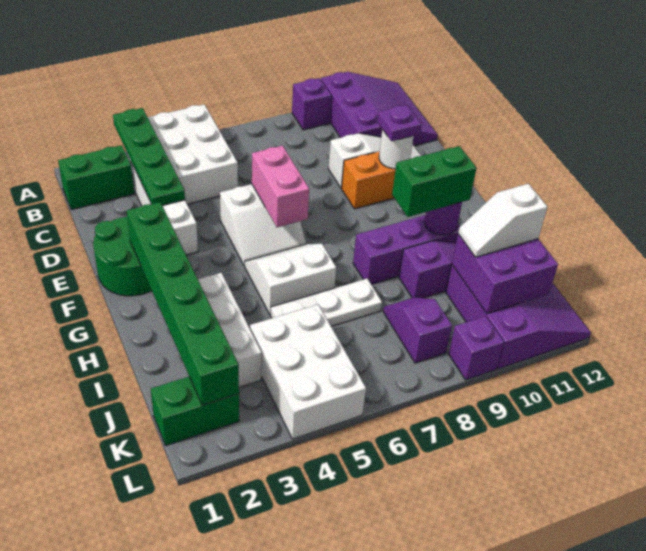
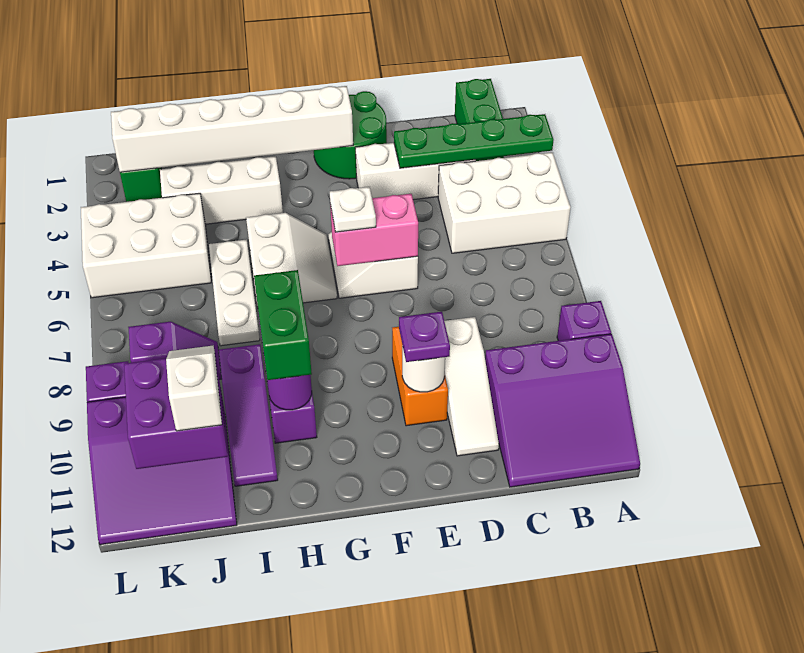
green 1x6 brick [127,202,239,405] -> white 1x6 brick [111,86,353,172]
none -> white 1x1 plate [330,187,376,232]

